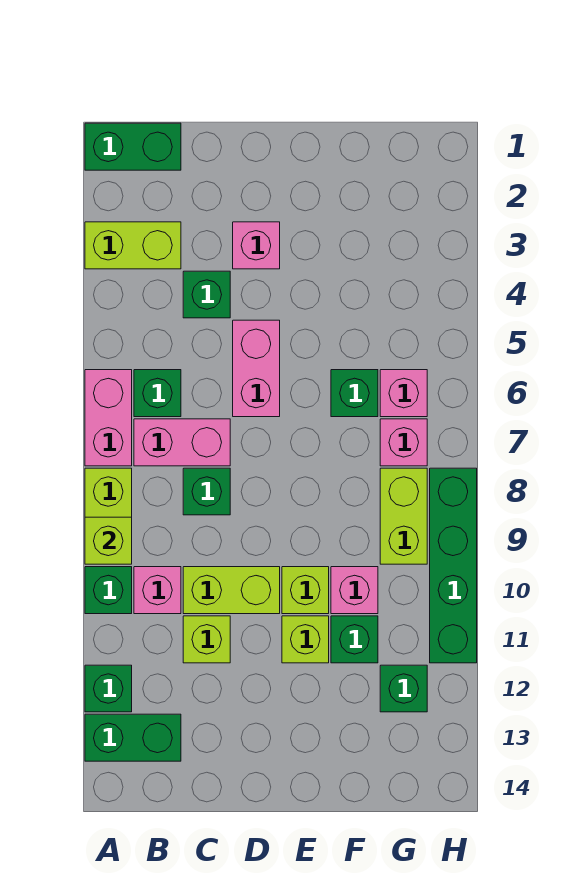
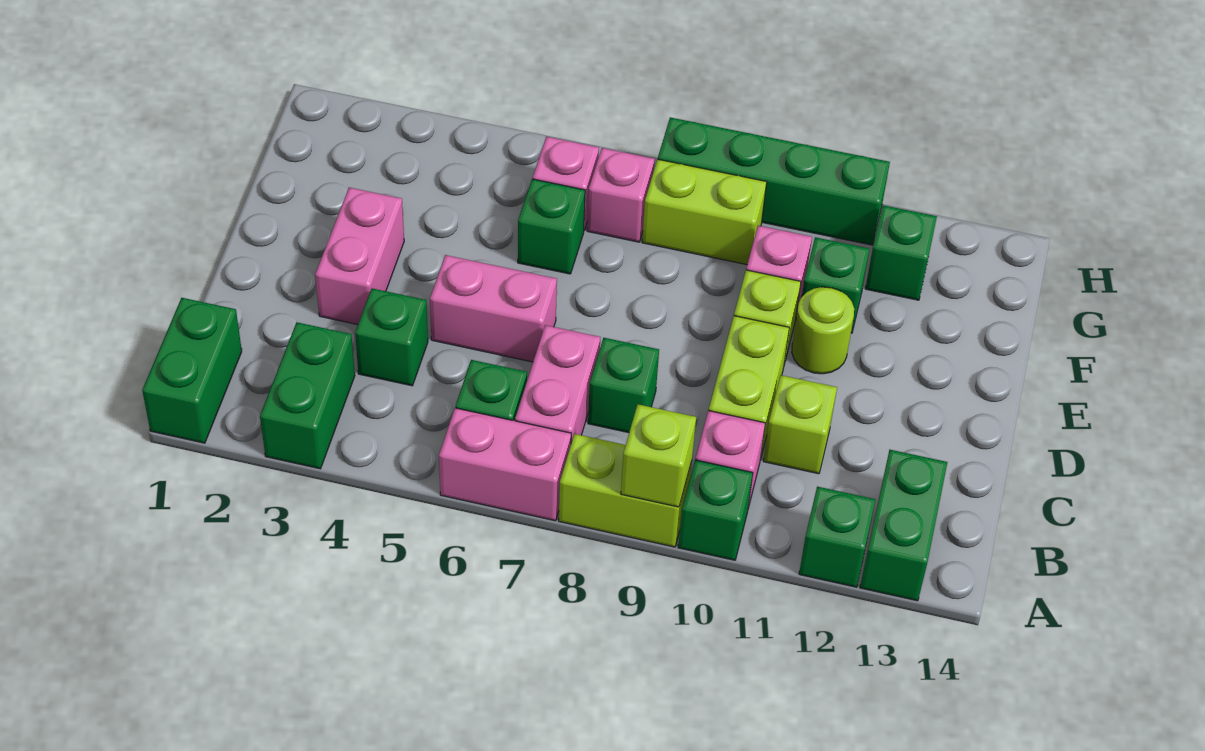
lime 1x2 brick [85,222,181,269] -> green 1x2 brick [260,322,355,469]
pink 1x1 brick [233,222,280,269] -> pink 1x2 brick [315,188,404,325]
lime 1x1 brick [282,616,329,663] -> lime 1x1 round brick [792,287,854,374]

